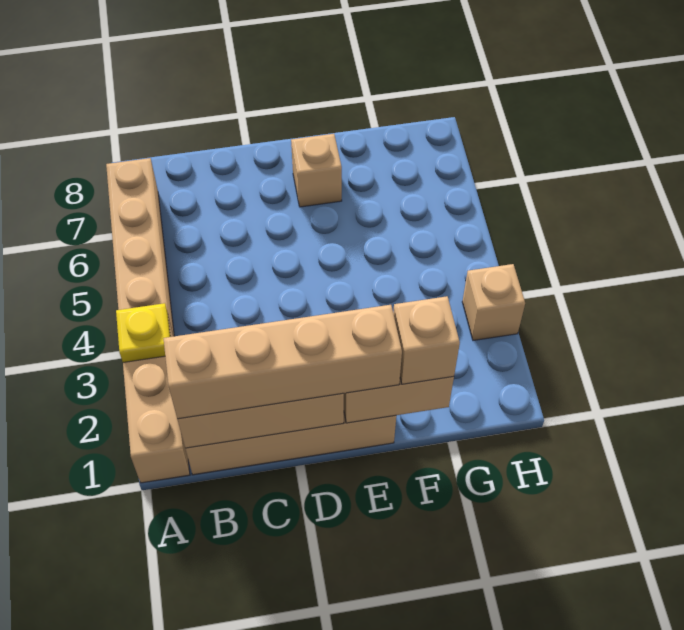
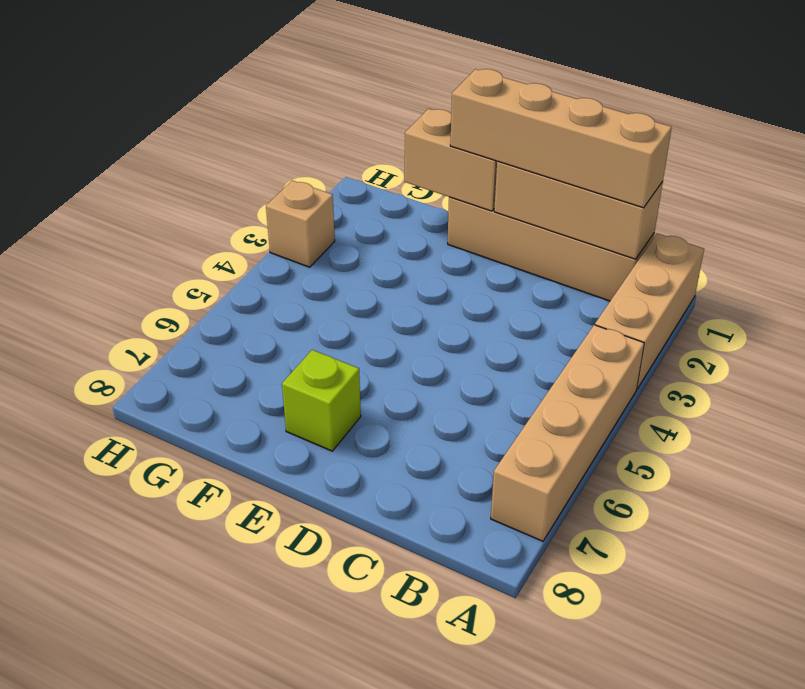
yellow 1x1 plate [116,303,170,362] -> none
tan 1x1 brick [291,134,342,207] -> lime 1x1 brick [282,350,361,451]
tan 1x1 brick [393,296,460,384] -> none

